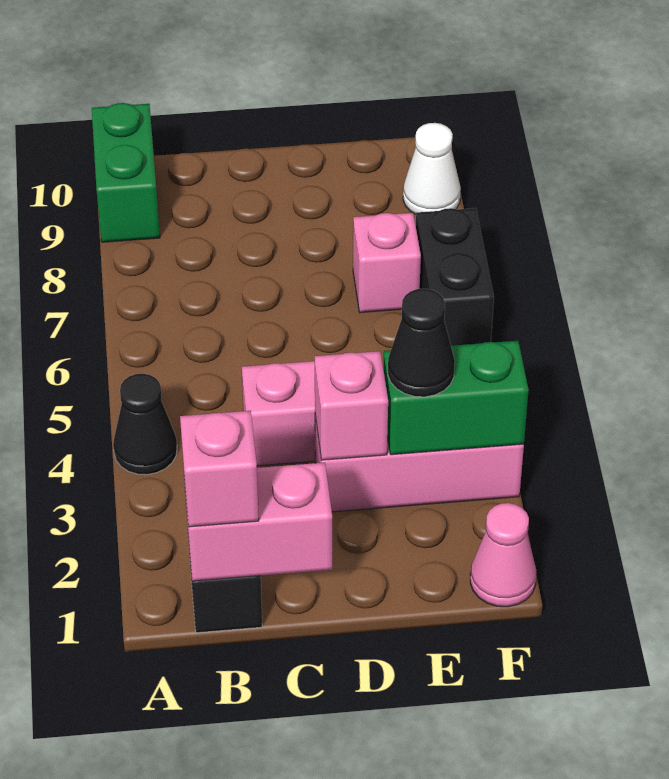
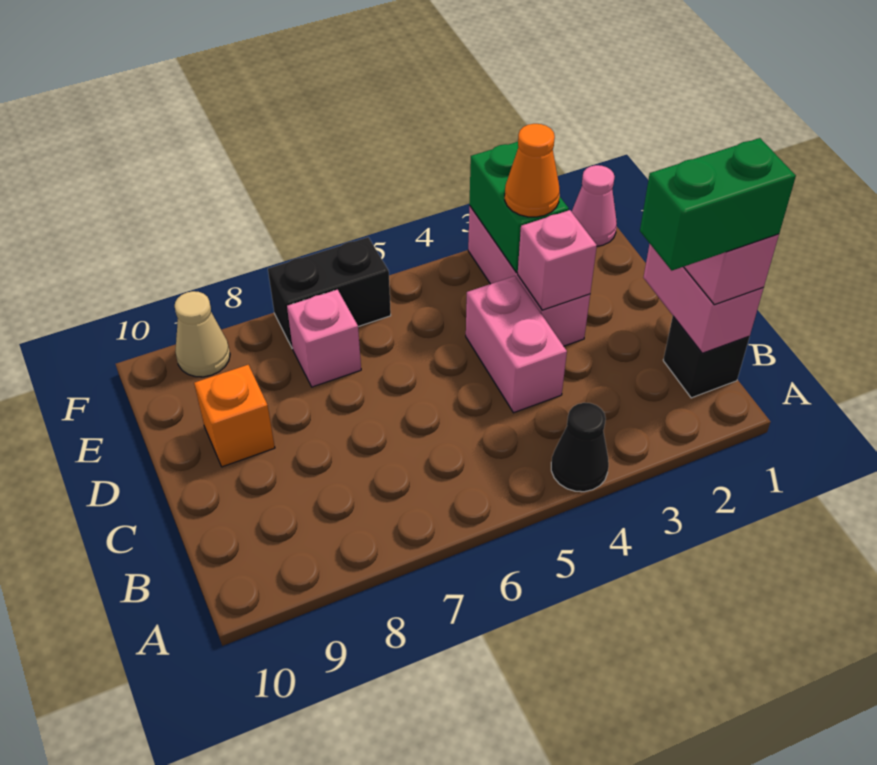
green 1x2 brick [92,103,160,242] -> green 1x2 brick moved to [640,138,796,270]
none -> orange 1x1 brick [194,365,275,467]
black 1x1 cone [388,289,455,397] -> orange 1x1 cone [505,124,560,217]
white 1x1 cone [403,123,461,214] -> tan 1x1 cone [175,291,230,377]

